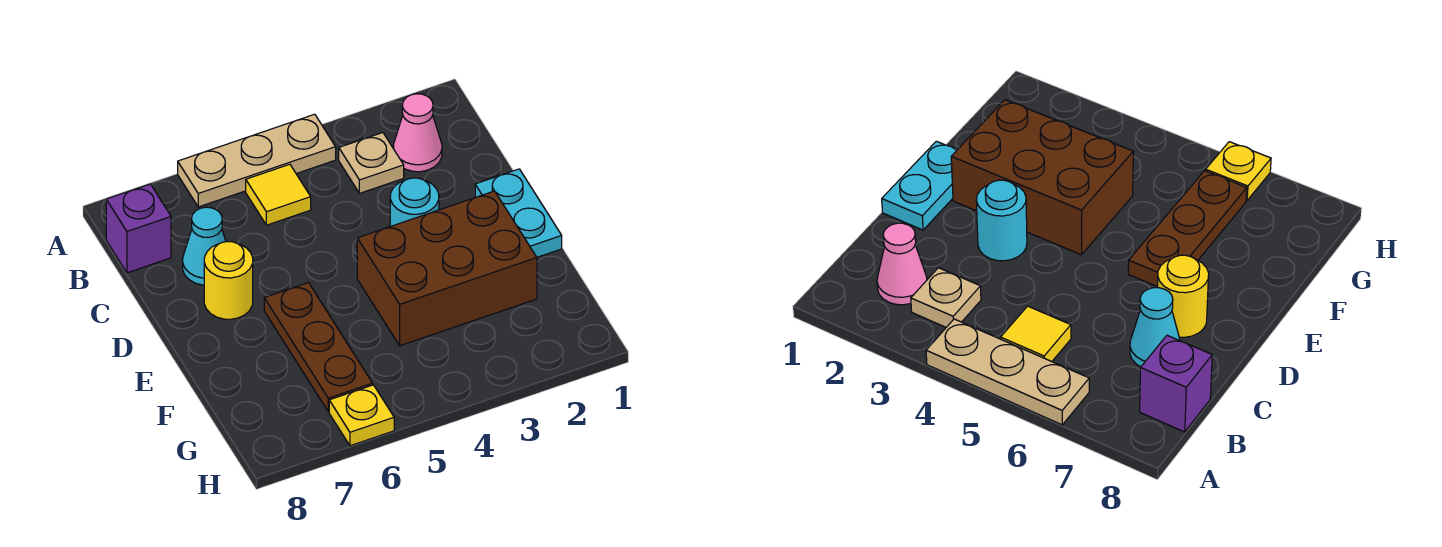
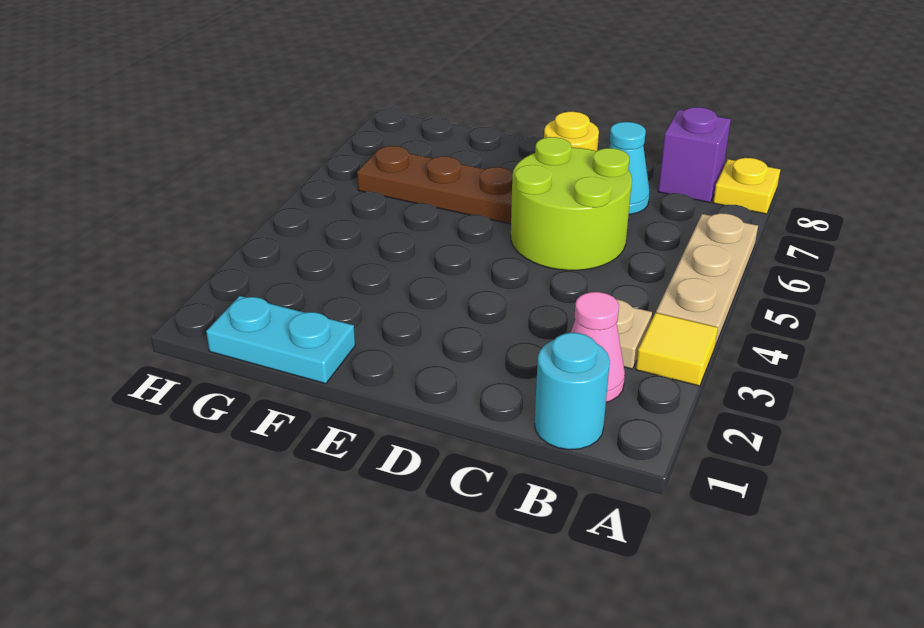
yellow 1x1 tile [246,164,311,225] -> yellow 1x1 tile moved to [636,313,718,386]
none -> lime 2x2 round brick [511,137,632,270]
cyan 1x2 plate [475,169,562,257] -> cyan 1x2 plate moved to [206,296,355,384]
cyan 1x1 round brick [390,178,439,226] -> cyan 1x1 round brick moved to [535,333,610,450]
brown 2x3 brick [357,191,537,346] -> none
yellow 1x1 plate [329,385,394,446] -> yellow 1x1 plate moved to [713,158,780,214]

